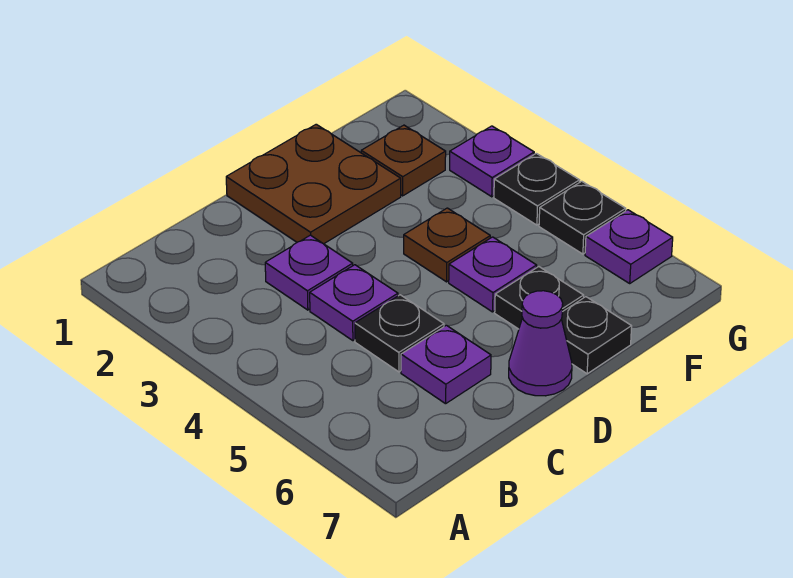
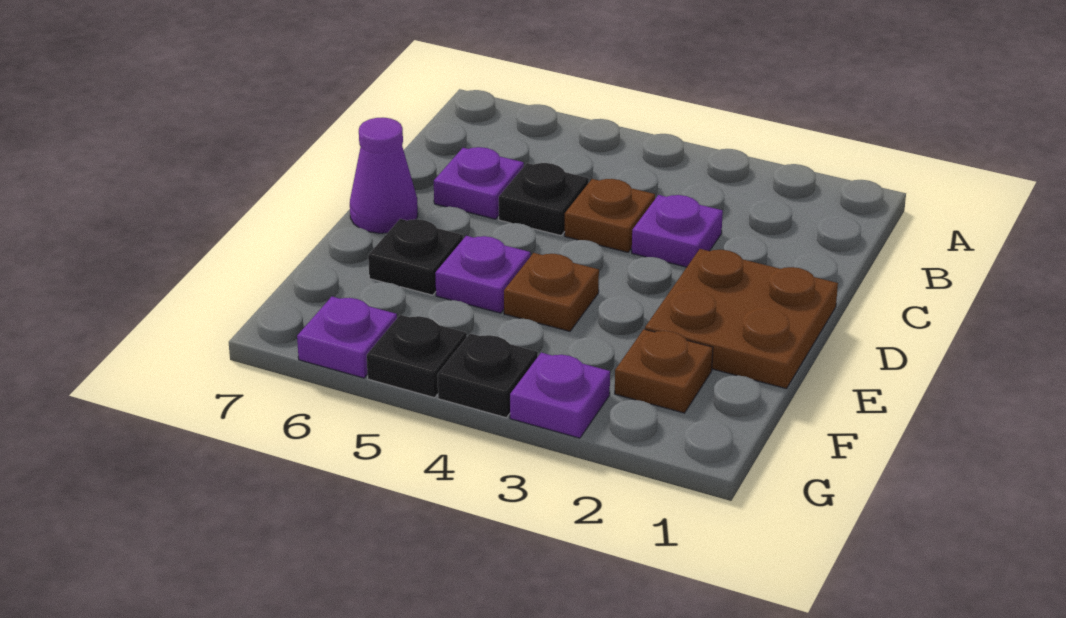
purple 1x1 plate [310,265,398,341] -> brown 1x1 plate [565,179,655,252]
black 1x1 plate [562,297,632,374] -> none

